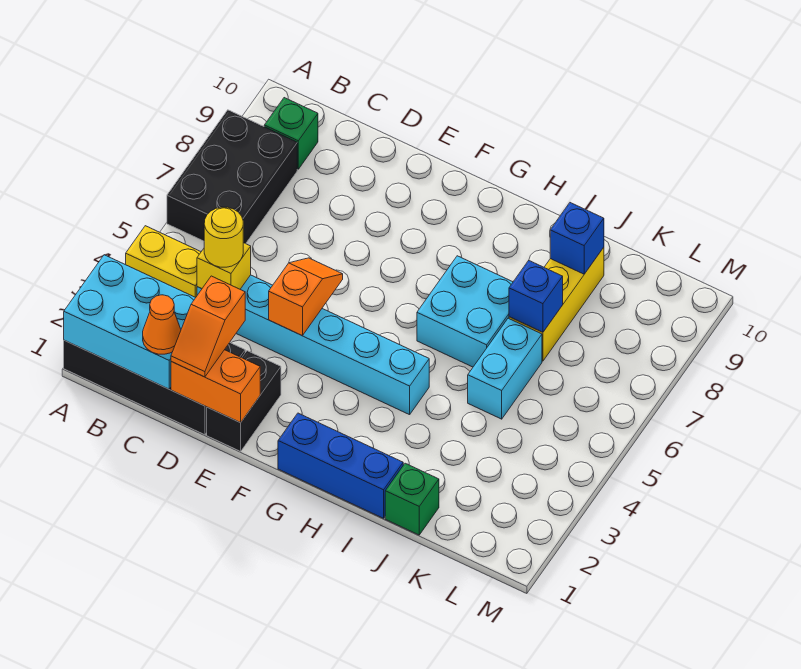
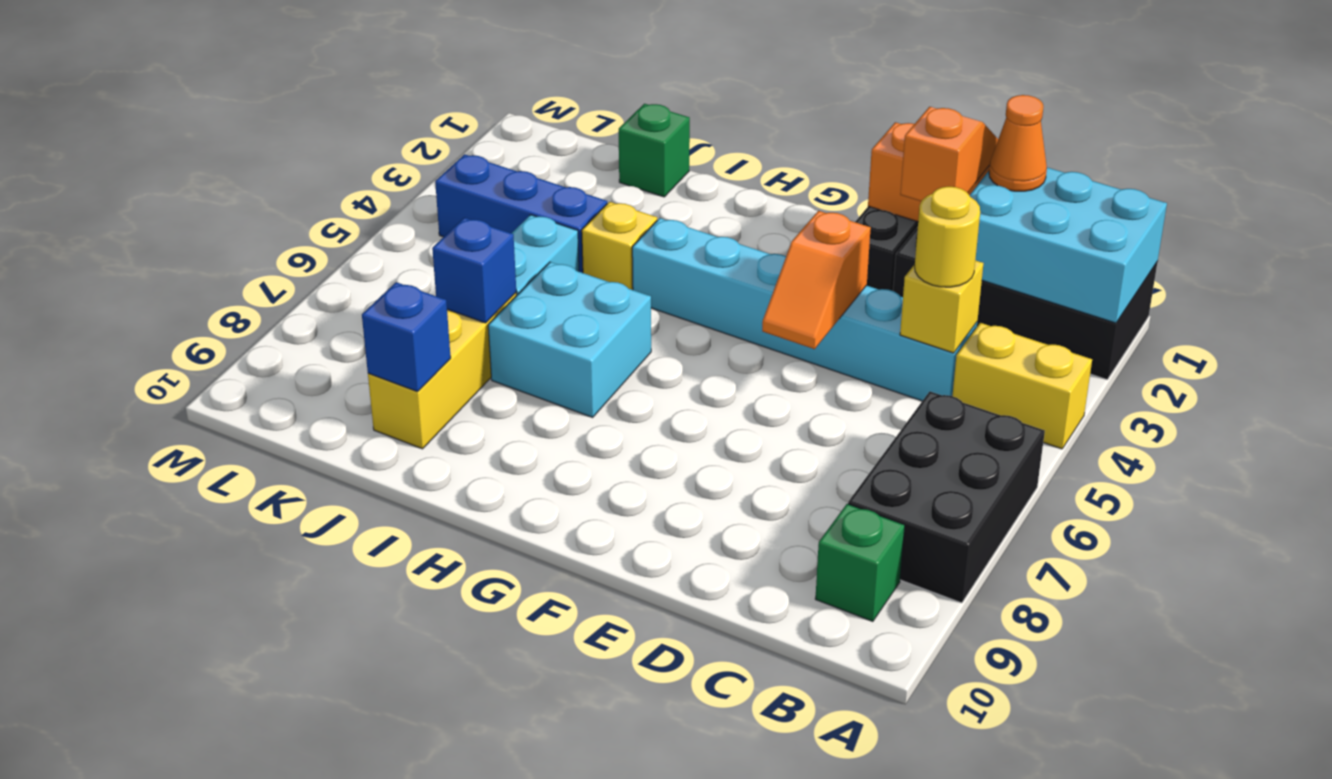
blue 1x3 brick [278,413,403,518] -> blue 1x3 brick moved to [435,154,607,273]
none -> yellow 1x1 brick [582,202,657,290]

